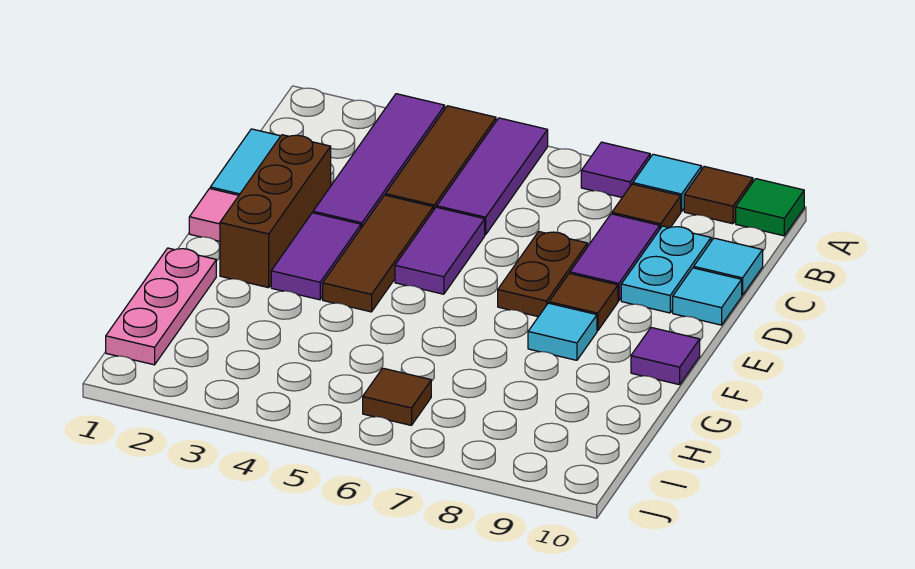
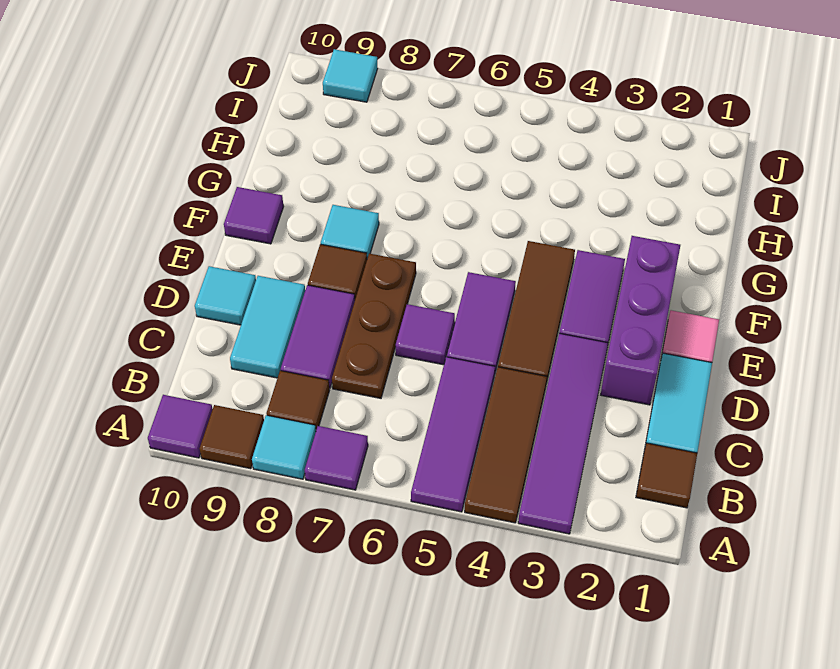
green 1x1 tile [736,179,804,236] -> purple 1x1 tile [148,395,213,458]
cyan 1x2 plate [621,226,711,313] -> cyan 1x2 tile [230,276,305,378]
cyan 1x1 tile [694,238,763,295] -> cyan 1x1 tile moved to [323,49,378,102]
brown 1x3 brick [220,135,331,288] -> purple 1x3 brick [601,236,680,405]
none -> purple 1x1 tile [396,304,455,365]
brown 1x2 plate [498,232,587,317] -> brown 1x3 plate [332,254,416,398]
pink 1x3 plate [106,248,216,365] -> none
brown 1x1 tile [363,368,431,425] -> brown 1x1 tile moved to [636,443,697,508]

